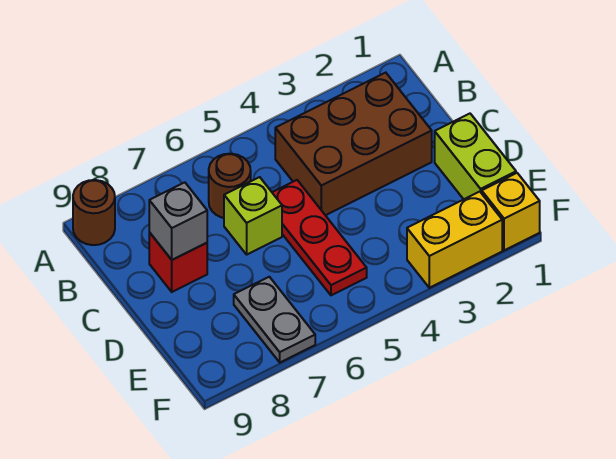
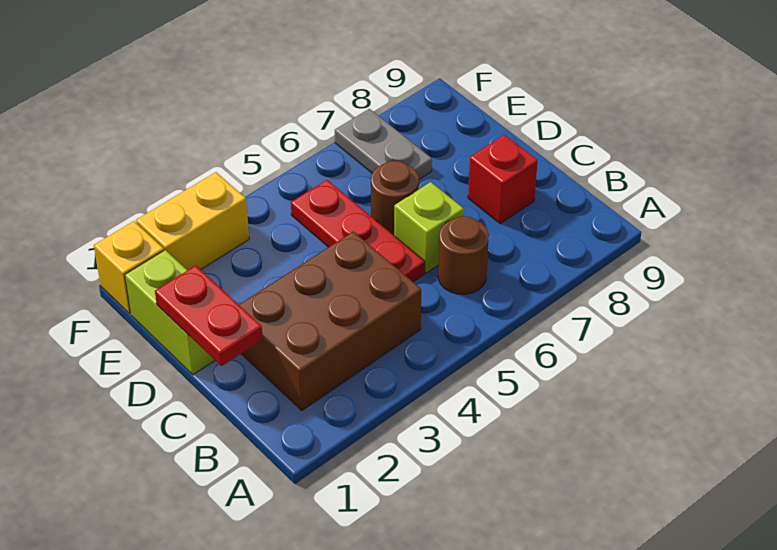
brown 1x1 round brick [73,180,115,245] -> brown 1x1 round brick moved to [371,161,419,235]
none -> red 1x2 plate [155,266,263,366]
grey 1x1 brick [149,182,207,260] -> none

